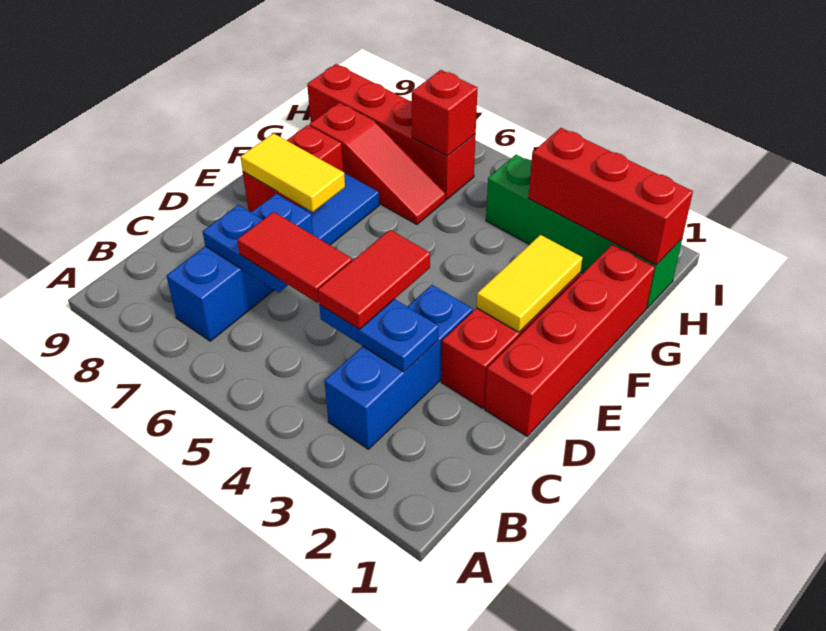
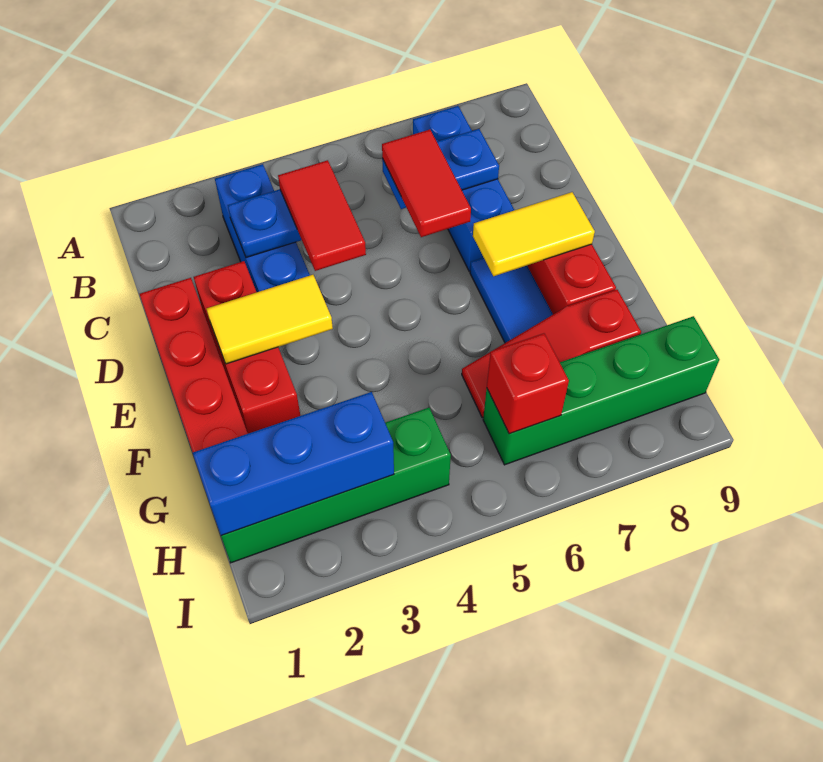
red 1x2 tile [237,212,352,303] -> red 1x2 tile turned to [382,130,471,237]
yellow 1x2 tile [476,235,583,332] -> yellow 1x2 tile turned to [207,275,333,364]
red 1x3 brick [528,128,693,265] -> blue 1x3 brick [193,392,394,536]
red 1x4 brick [307,64,476,200] -> green 1x4 brick [483,316,719,465]

